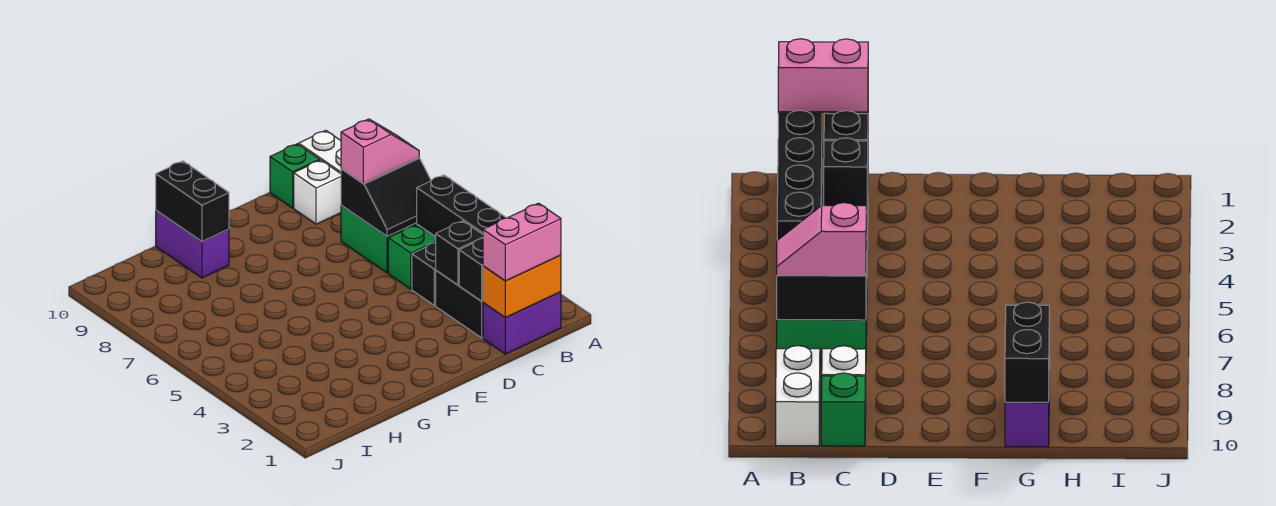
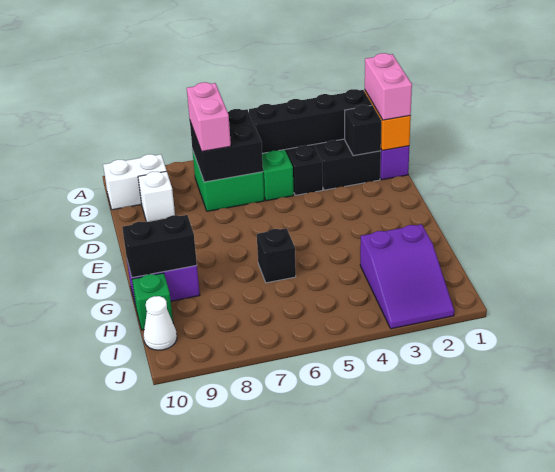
black 2x2 slope [341,158,431,237] -> black 2x2 brick [190,109,263,182]
pink 1x2 slope [341,119,419,184] -> pink 1x2 brick [187,82,231,151]
black 1x1 brick [436,221,483,285] -> black 1x1 brick moved to [257,228,296,283]
green 1x1 brick [270,144,320,208] -> green 1x1 brick moved to [132,273,173,330]
none -> purple 2x3 slope [360,224,454,329]
none -> white 1x1 cone [144,296,177,350]

